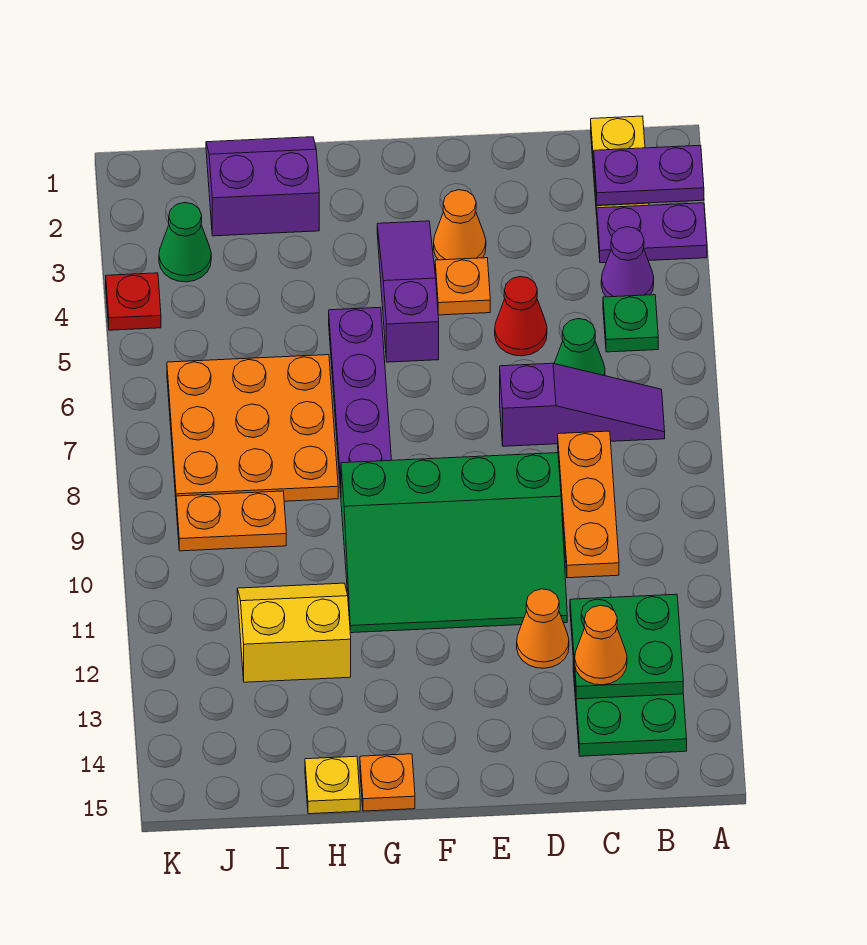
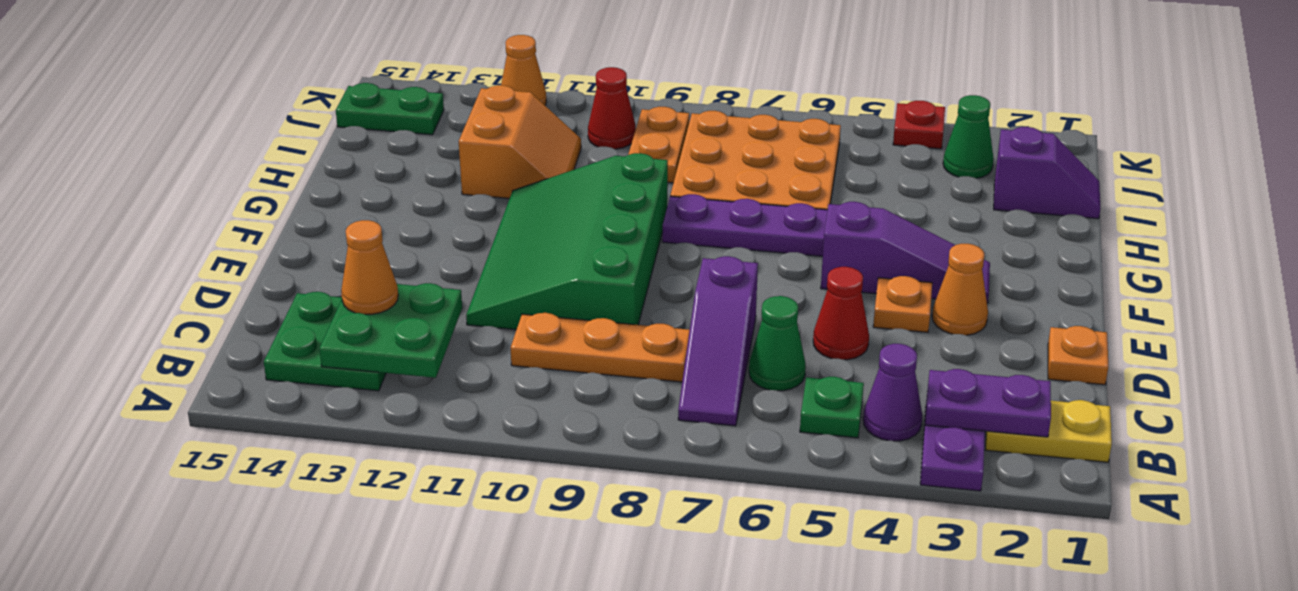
purple 1x2 plate [594,145,704,205] -> purple 1x2 plate turned to [925,369,1051,437]
orange 1x1 cone [517,589,569,668] -> orange 1x1 cone moved to [501,35,546,105]
orange 1x1 plate [360,754,415,811] -> orange 1x1 plate moved to [1048,326,1108,385]
purple 2x2 slope [206,137,319,236] -> purple 1x2 slope [994,127,1100,219]
yellow 2x2 slope [237,583,351,682] -> orange 2x2 slope [459,85,581,198]
yellow 1x1 plate [305,756,360,814] -> none
none -> red 1x1 cone [588,67,636,149]
none -> green 1x2 plate [336,83,444,135]

